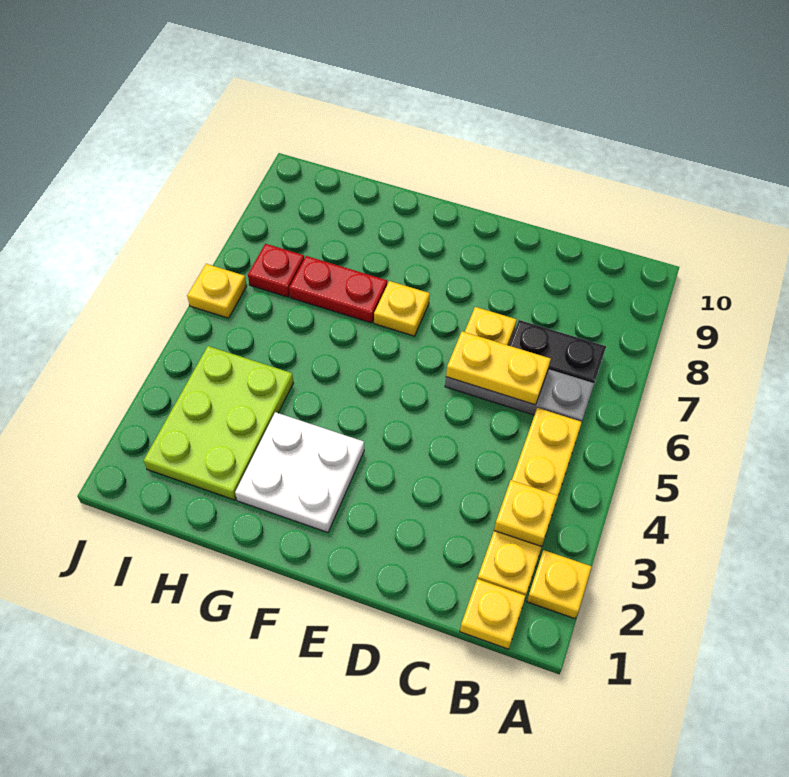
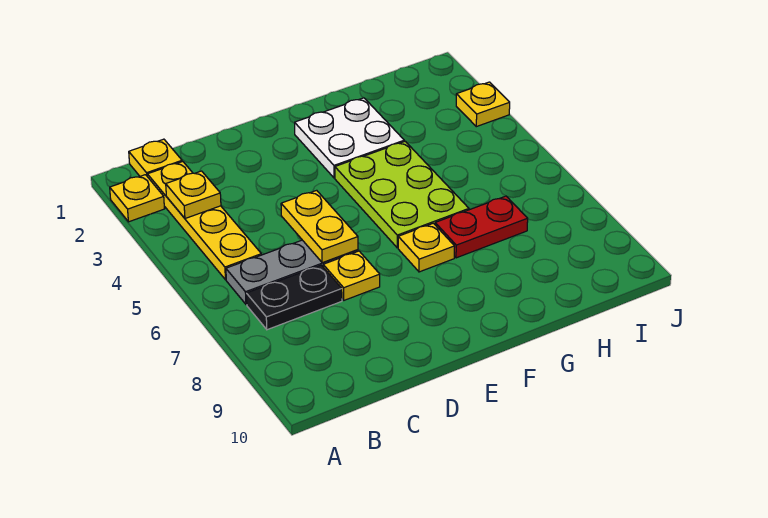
yellow 1x2 plate [446,331,551,405] -> yellow 1x2 plate turned to [281,190,358,263]
lime 2x3 plate [144,346,293,500] -> lime 2x3 plate moved to [335,141,469,248]
red 1x1 plate [248,244,304,297] -> none
yellow 1x1 plate [187,264,247,318] -> yellow 1x1 plate moved to [456,82,510,127]

